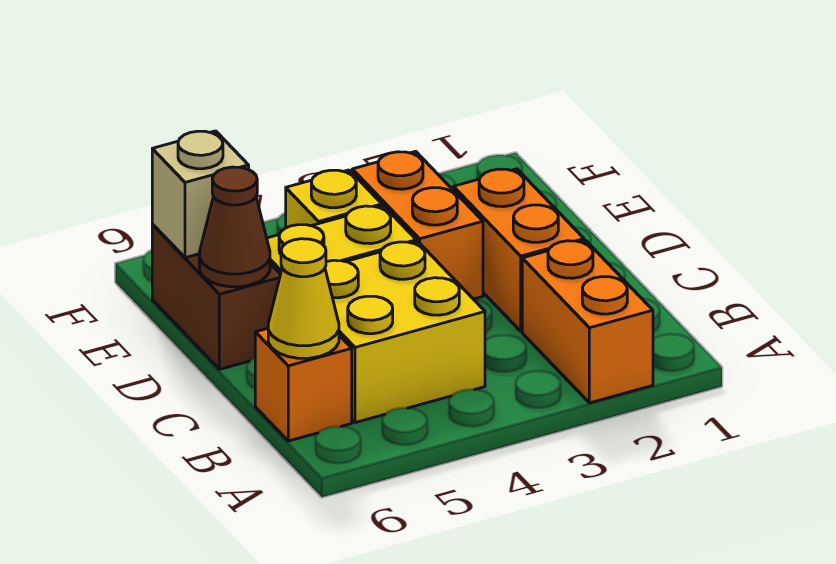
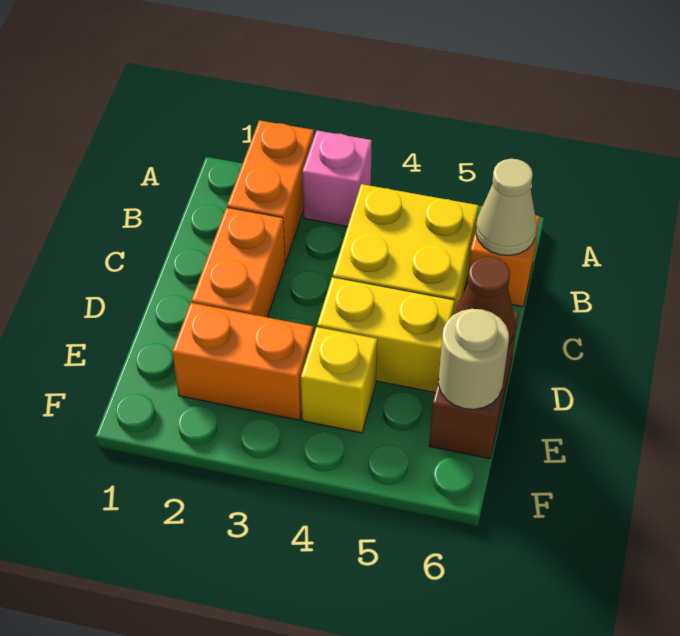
none -> pink 1x1 brick [302,131,372,227]
yellow 1x1 cone [268,239,339,358] -> tan 1x1 cone [476,159,536,255]
orange 1x2 brick [352,151,483,299] -> orange 1x2 brick turned to [172,303,314,420]
tan 1x1 brick [152,131,249,258] -> tan 1x1 round brick [439,309,509,409]

